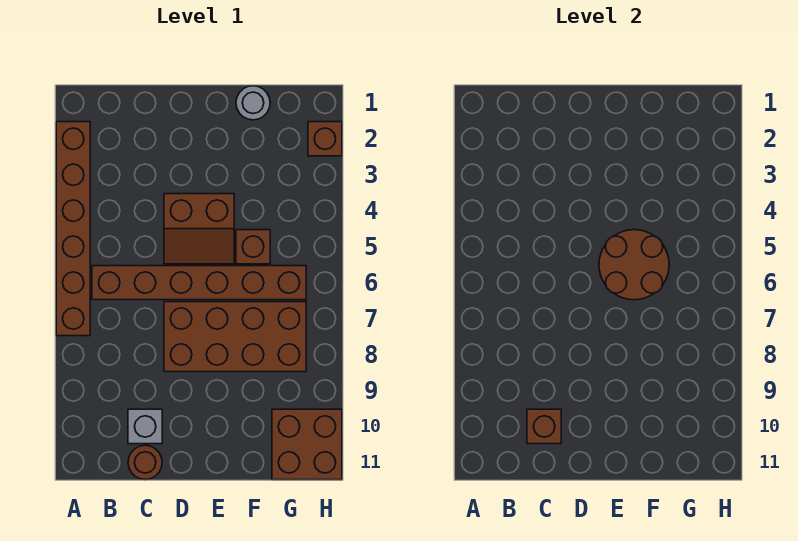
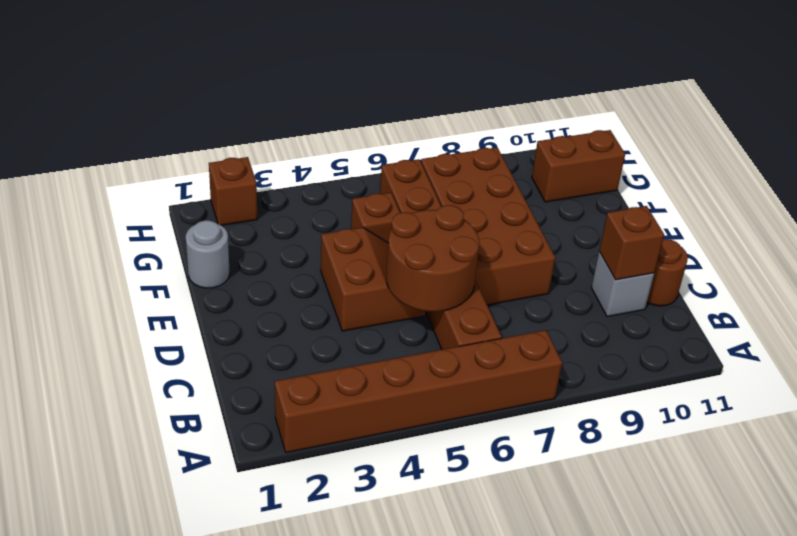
brown 2x2 round brick [599,230,669,300] -> brown 2x2 round brick moved to [386,205,480,312]
brown 2x2 brick [272,409,342,480] -> brown 1x2 brick [532,130,625,202]

